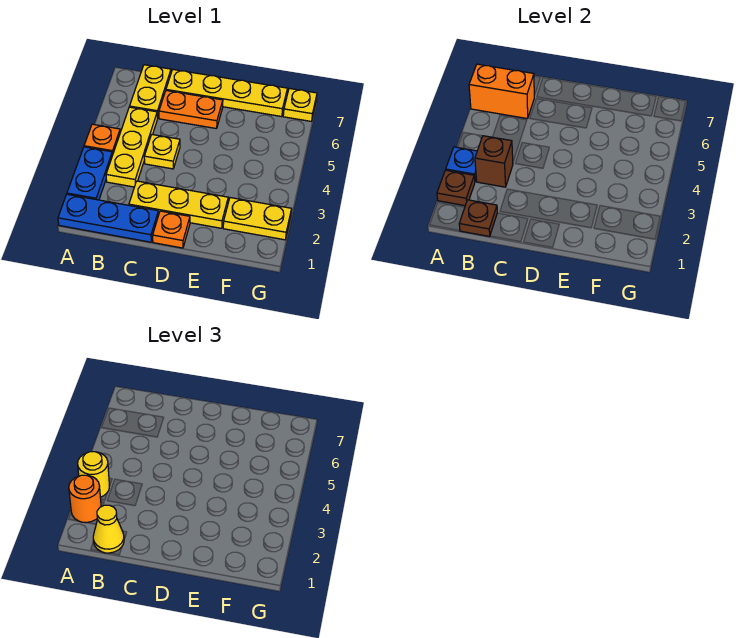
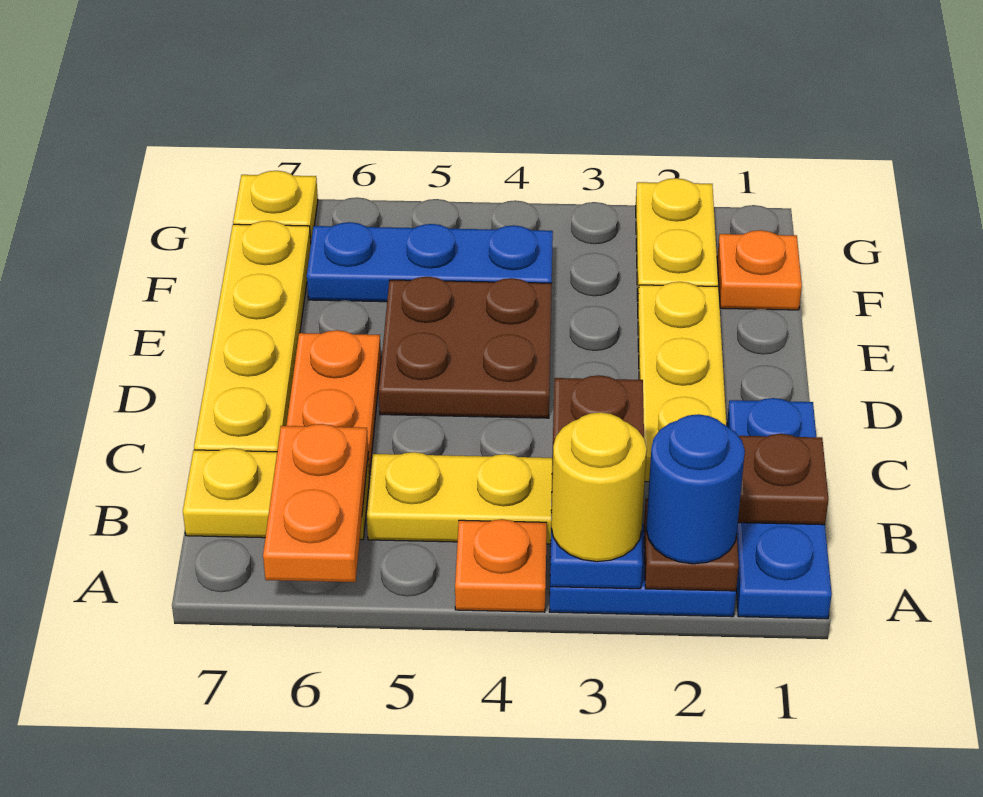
orange 1x1 round brick [69,475,101,523] -> blue 1x1 round brick [646,414,745,564]
orange 1x2 brick [469,64,534,119] -> orange 1x2 plate [263,424,368,582]
yellow 1x1 cone [93,505,124,553] -> none
yellow 1x1 plate [144,134,180,169] -> none
orange 1x1 plate [153,211,190,248] -> orange 1x1 plate moved to [717,230,802,310]
none -> brown 2x2 plate [379,277,552,418]
none -> blue 1x3 plate [307,222,553,302]

